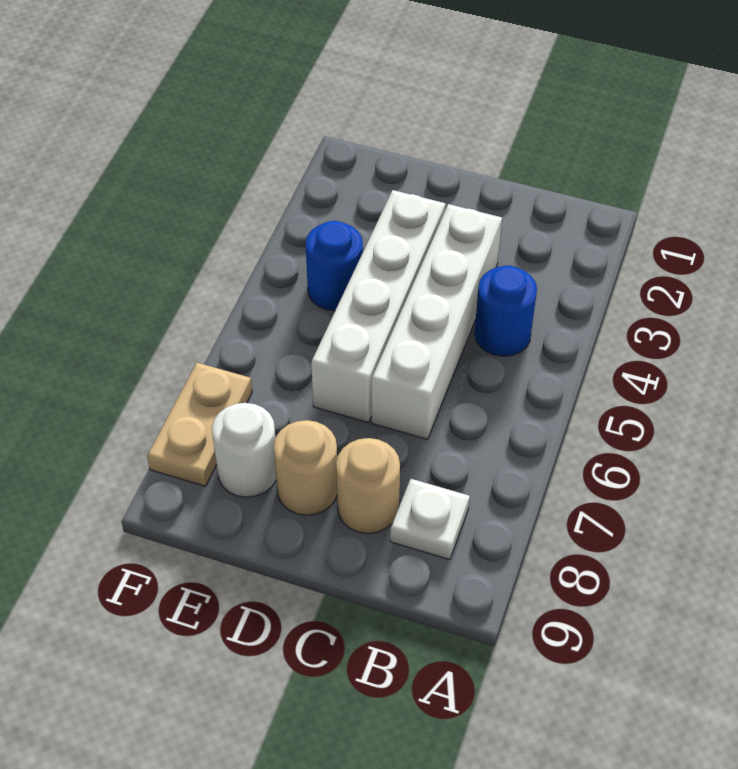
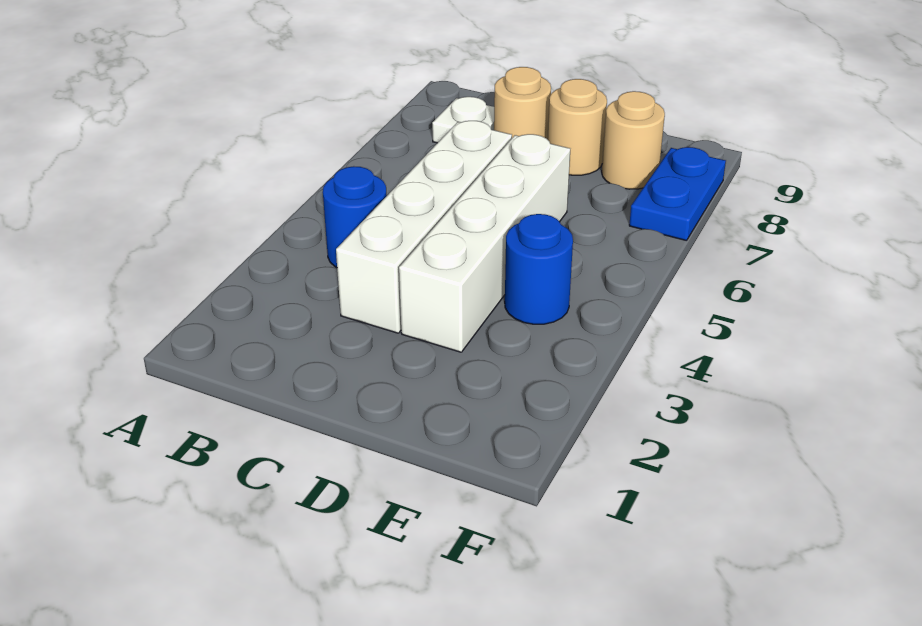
white 1x1 round brick [212,403,276,497] -> tan 1x1 round brick [602,91,665,189]
tan 1x2 plate [147,363,252,486] -> blue 1x2 plate [629,147,726,241]

